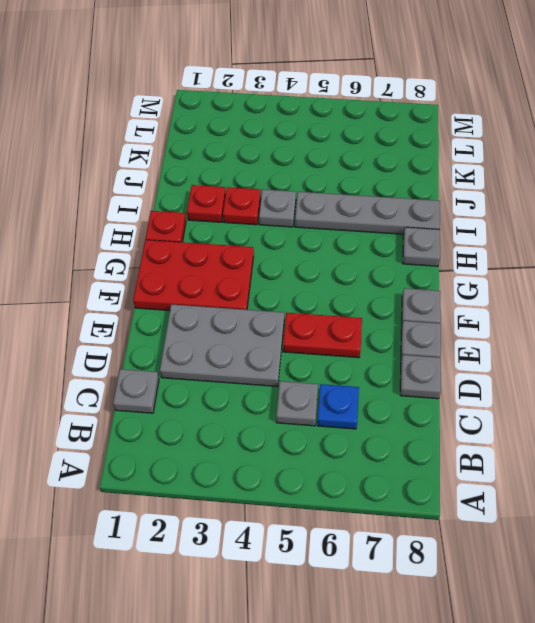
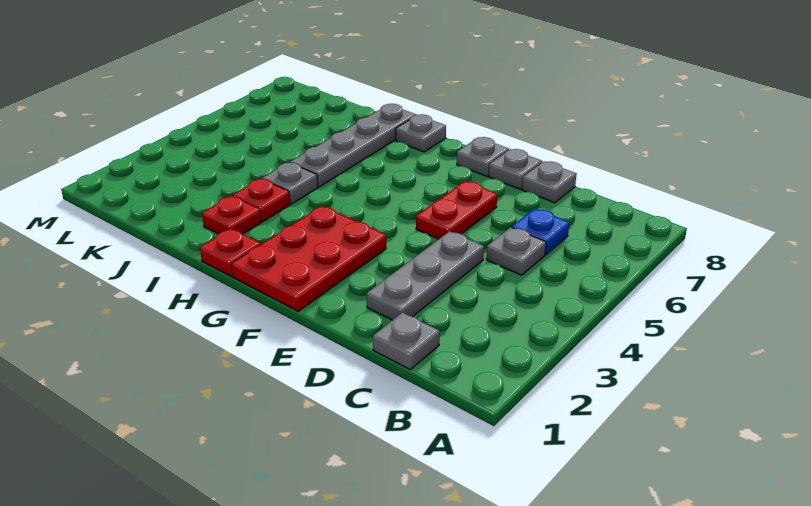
grey 2x3 plate [160,304,284,387] -> grey 1x3 plate [366,231,484,320]

